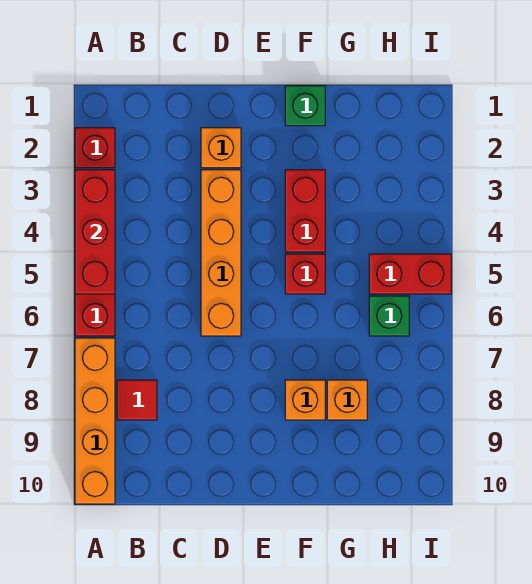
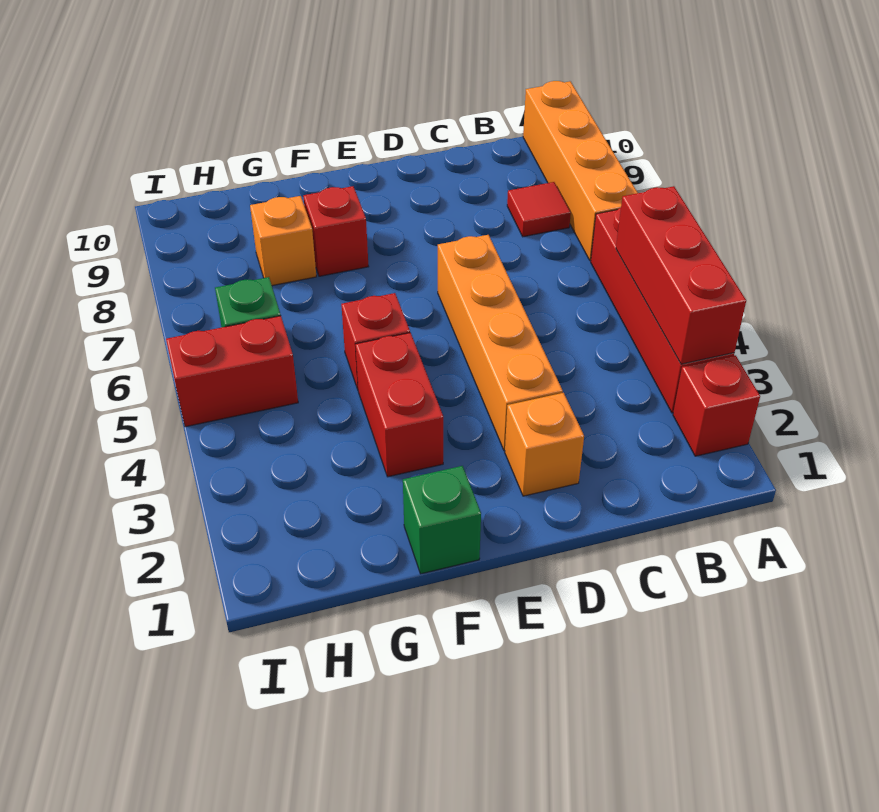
orange 1x1 brick [285,380,325,420] -> red 1x1 brick [303,186,369,276]

